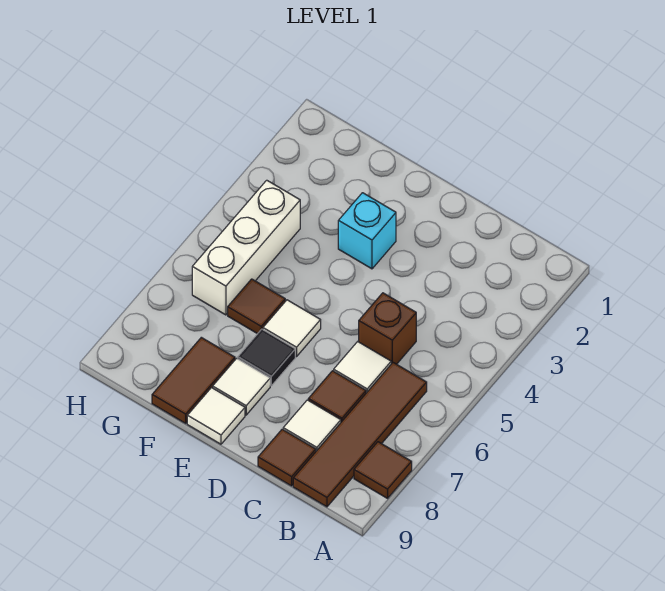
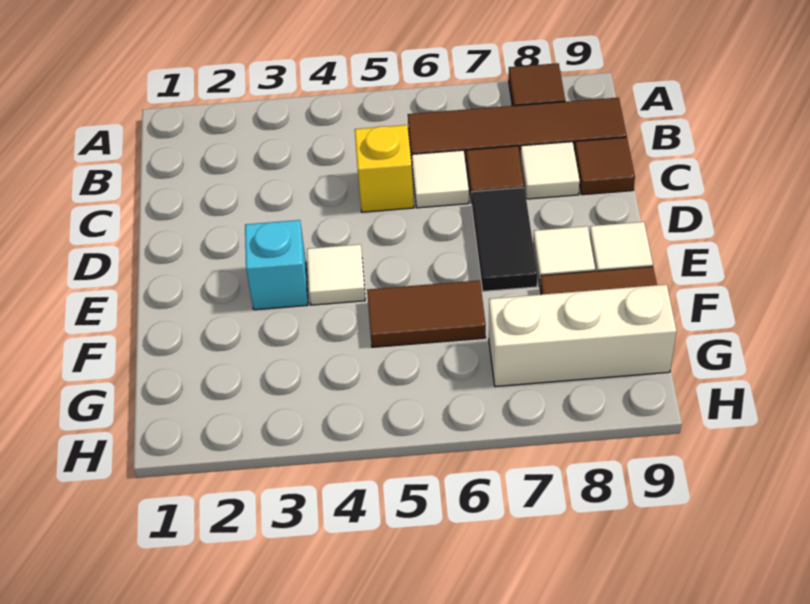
brown 1x1 brick [359,293,416,364] -> yellow 1x1 brick [355,125,414,212]
white 1x1 tile [263,300,321,357] -> white 1x1 tile moved to [307,244,365,305]
black 1x1 tile [238,329,295,386] -> black 1x2 tile [472,188,538,291]
brown 1x1 tile [228,279,285,334] -> brown 1x2 tile [367,280,486,347]
white 1x3 brick [192,180,300,315] -> white 1x3 brick moved to [489,284,677,387]

